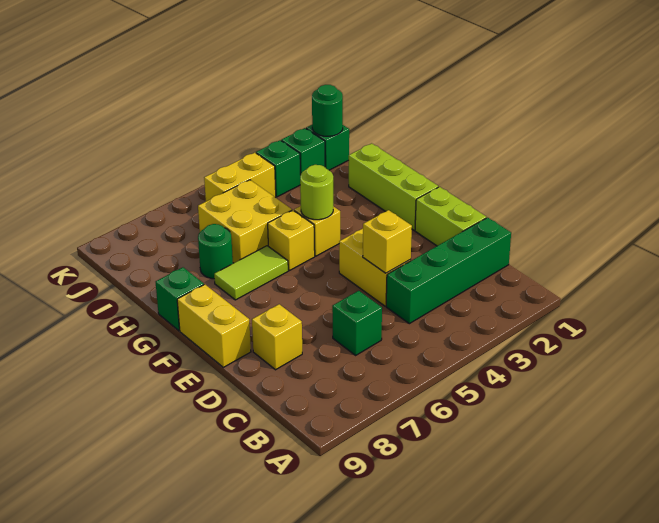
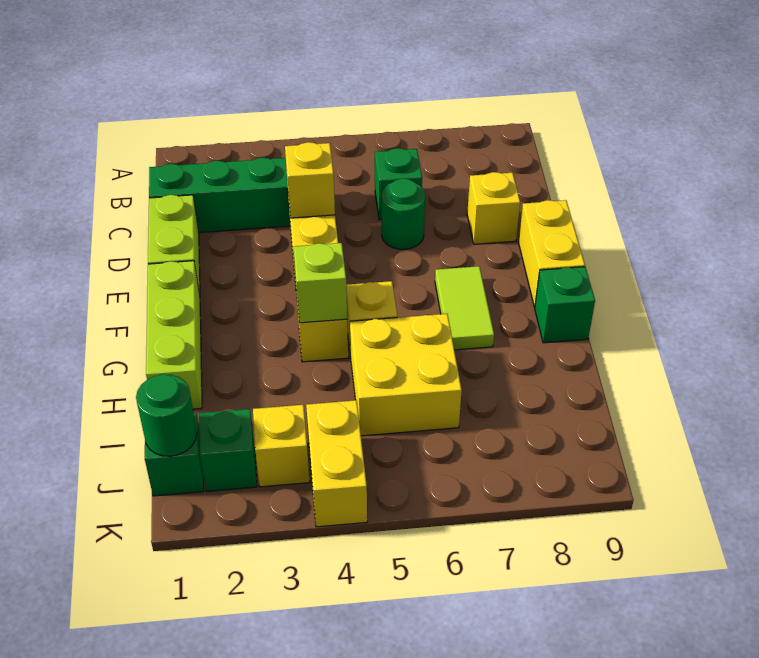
lime 1x1 round brick [300,165,333,220] -> lime 1x1 brick [294,243,347,323]
lime 1x2 tile [214,246,288,300] -> lime 1x2 tile turned to [435,266,494,350]
green 1x1 round brick [198,224,233,279] -> green 1x1 round brick moved to [382,179,425,249]
green 1x1 brick [256,140,300,197] -> yellow 1x1 brick [253,405,310,487]
yellow 1x2 brick [204,153,276,201] -> yellow 1x2 brick turned to [306,400,367,527]

